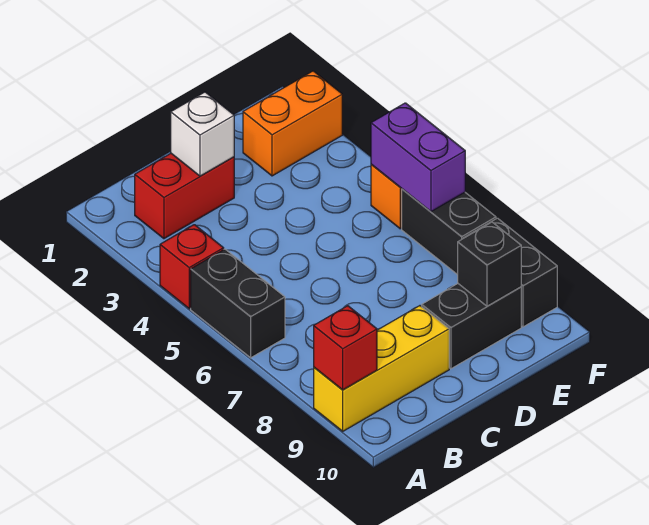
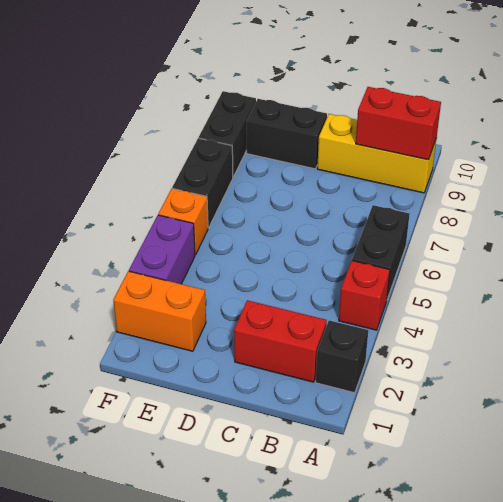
red 1x1 brick [314,306,377,390] -> red 1x2 brick [356,87,441,160]
white 1x1 brick [171,92,234,176] -> none
black 1x1 brick [458,222,521,306] -> black 1x1 brick moved to [316,320,368,393]
purple 1x2 brick [371,103,465,212] -> purple 1x2 brick moved to [129,215,195,284]

